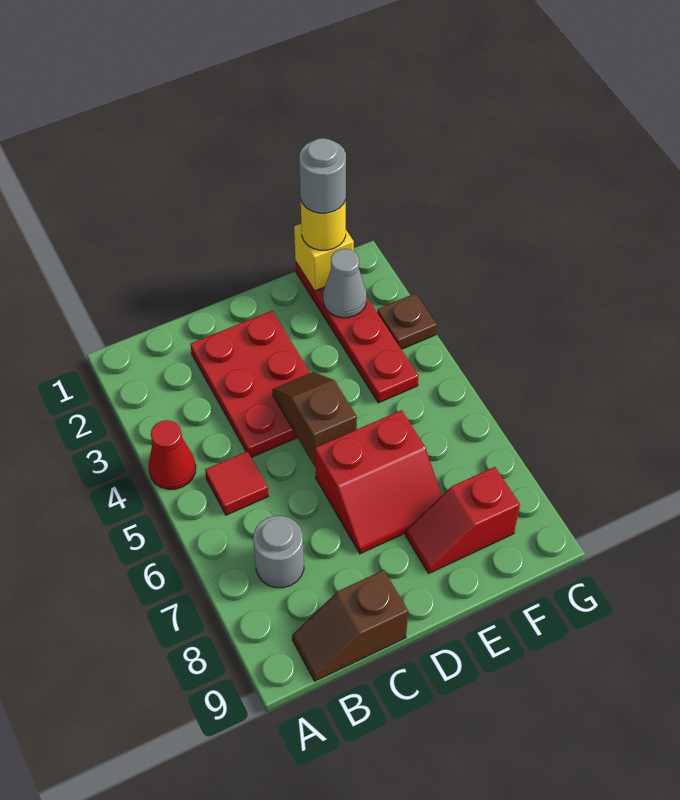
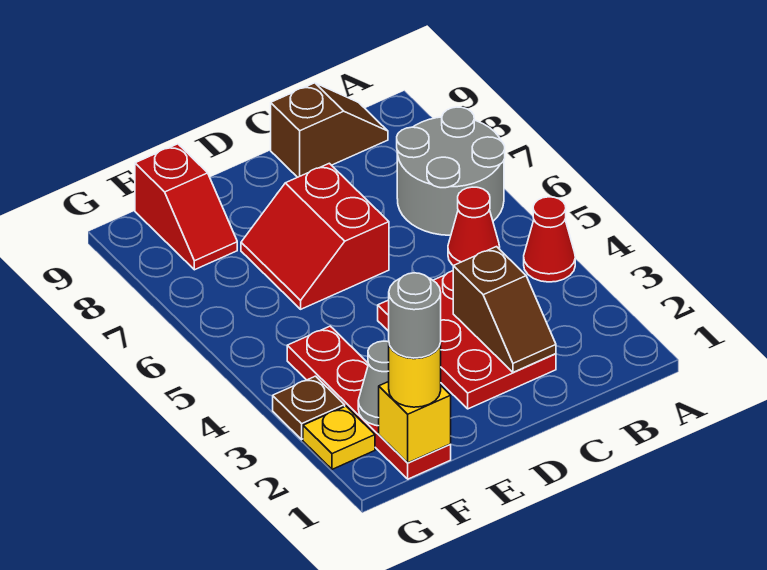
red 1x1 tile [205,451,268,515] -> red 1x1 cone [448,187,500,266]
grey 1x1 round brick [253,516,304,588] -> grey 2x2 round brick [397,107,505,235]
brown 1x2 slope [272,372,357,466] -> brown 1x2 slope moved to [453,247,556,372]
red 2x2 slope [315,410,442,554] -> red 2x2 slope turned to [241,163,389,309]
red 1x2 slope [405,467,520,573] -> red 1x2 slope turned to [135,144,237,270]
none -> yellow 1x1 plate [303,406,375,469]

